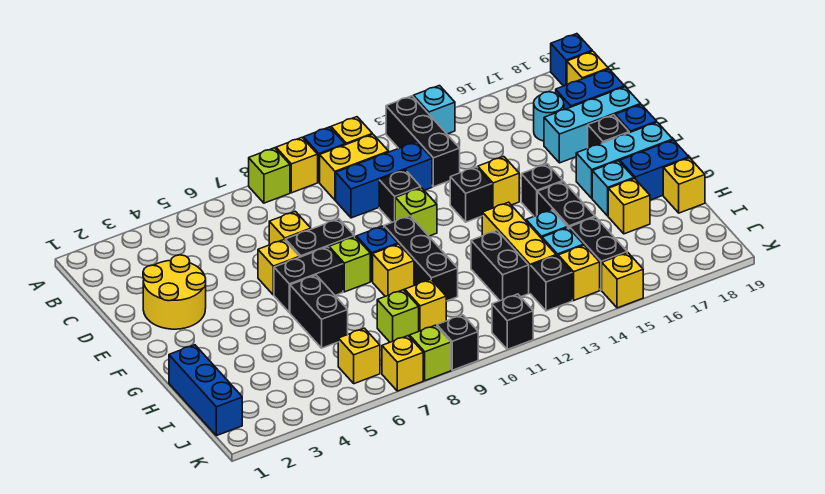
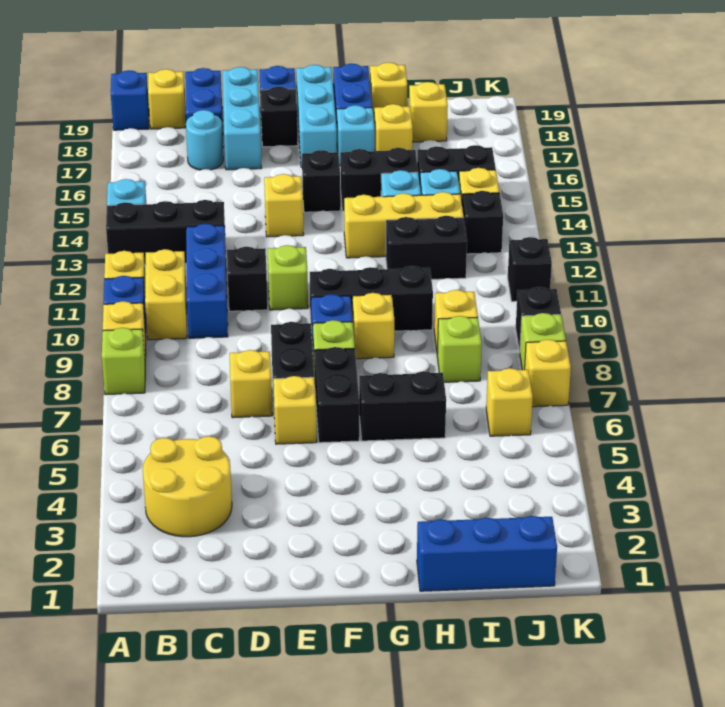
yellow 2x2 round brick [143,255,206,329] -> yellow 2x2 round brick moved to [143,436,232,537]
black 1x1 brick [450,167,492,222] -> none
yellow 1x1 brick [602,252,643,308] -> yellow 1x1 brick moved to [409,82,448,142]

